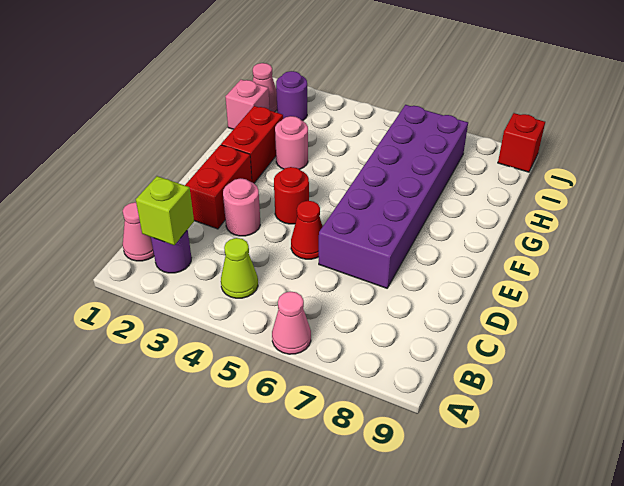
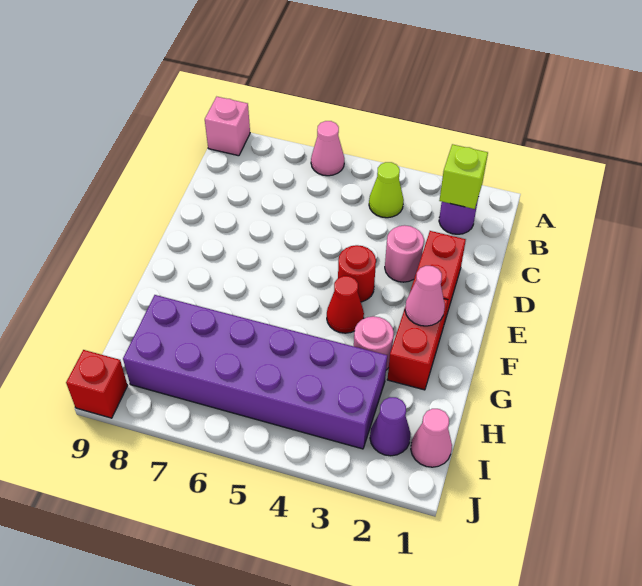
pink 1x1 cone [123,202,154,261] -> pink 1x1 cone moved to [405,266,445,326]
red 1x1 cone [291,201,323,259] -> red 1x1 cone moved to [327,276,364,333]
purple 2x6 brick [319,105,468,288] -> purple 2x6 brick turned to [123,295,387,449]
pink 1x1 brick [225,80,269,129] -> pink 1x1 brick moved to [205,97,250,156]
purple 1x1 round brick [276,71,307,121] -> purple 1x1 cone [370,397,411,456]

